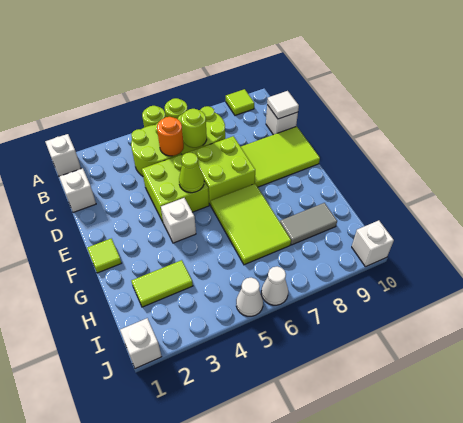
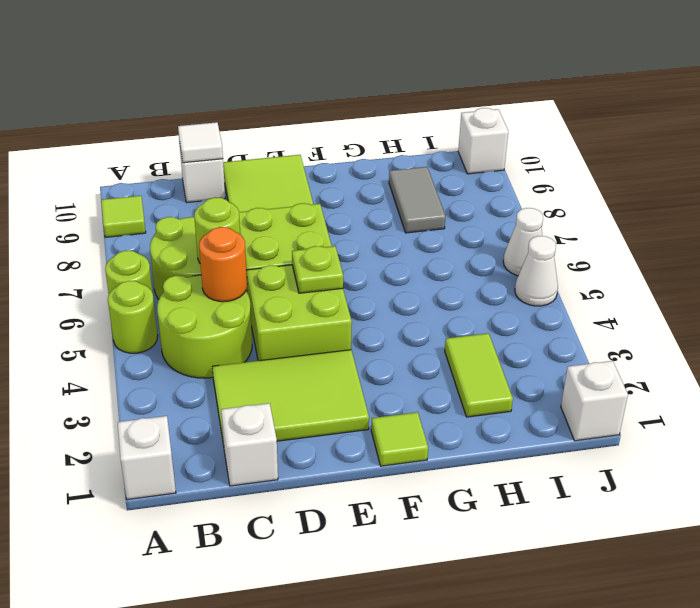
lime 1x1 cone [179,153,204,193] -> lime 1x1 plate [292,246,343,293]
white 1x1 brick [161,198,196,243] -> none
lime 2x3 tile [211,184,291,265] -> lime 2x3 tile moved to [212,350,369,445]

